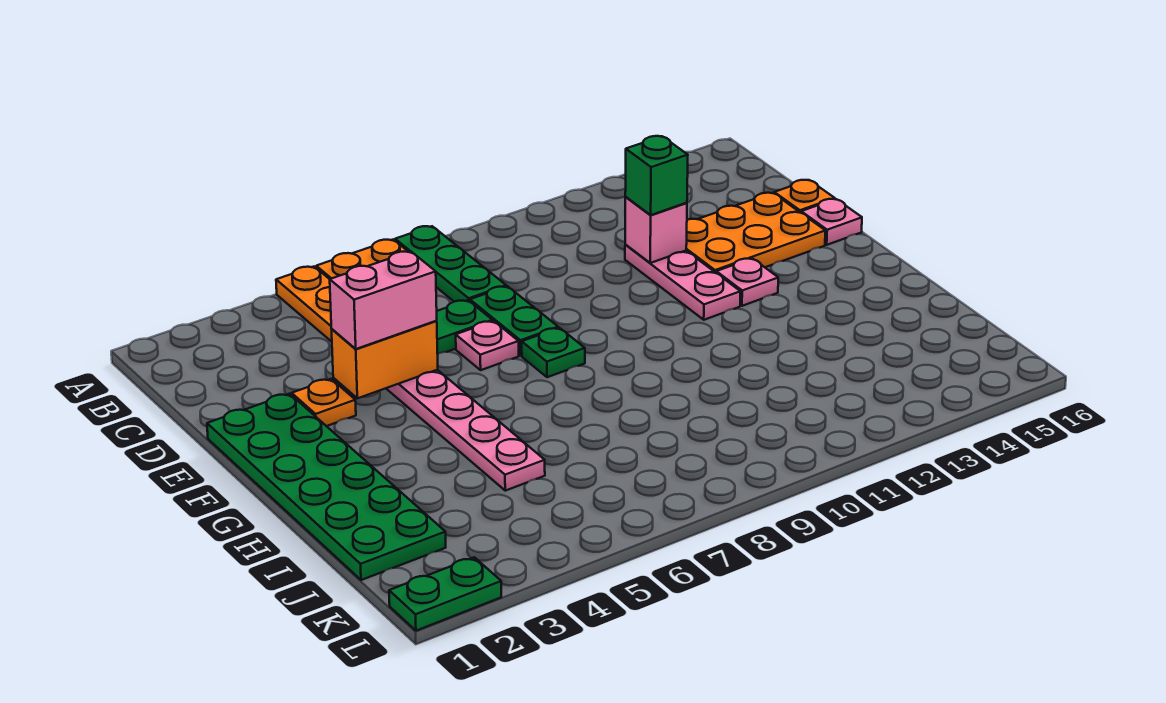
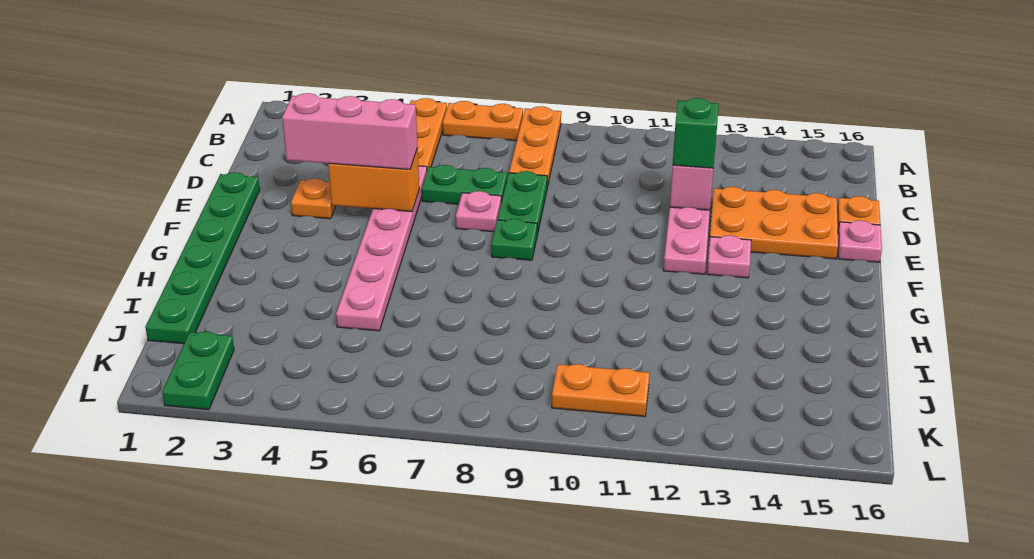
green 1x3 plate [395,226,506,302] -> orange 1x3 plate [509,106,561,187]
green 2x6 plate [207,394,446,580] -> green 1x6 plate [145,172,260,344]
pink 1x2 brick [330,251,437,349] -> pink 1x3 brick [282,93,417,170]
none -> orange 1x2 plate [552,364,650,416]
green 1x2 plate [389,557,501,631] -> green 1x2 plate turned to [162,332,234,410]

